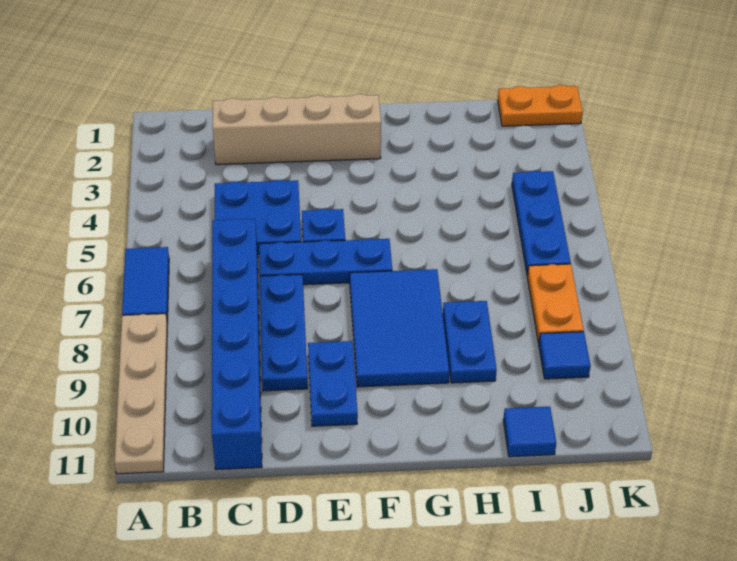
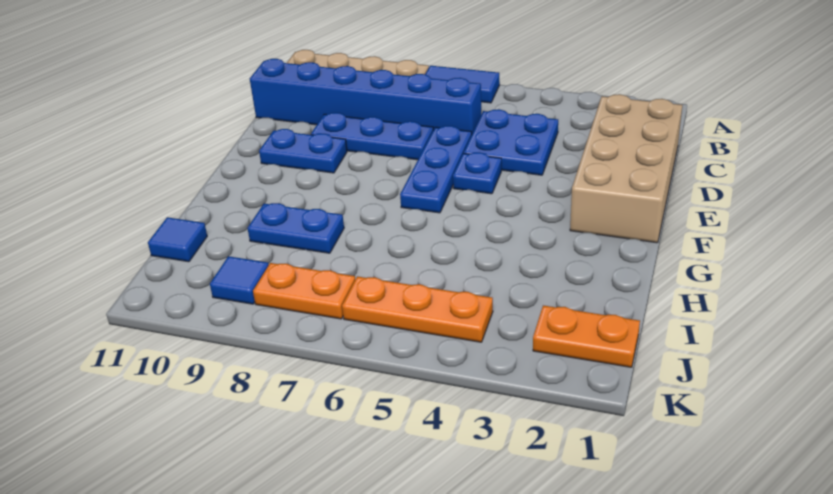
tan 1x4 brick [213,94,381,165] -> tan 2x4 brick [570,94,682,243]
blue 2x3 tile [350,269,450,387] -> none
orange 1x2 plate [498,85,583,126] -> orange 1x2 plate turned to [533,305,640,367]
blue 1x3 plate [512,171,571,276] -> orange 1x3 plate [342,276,493,342]

